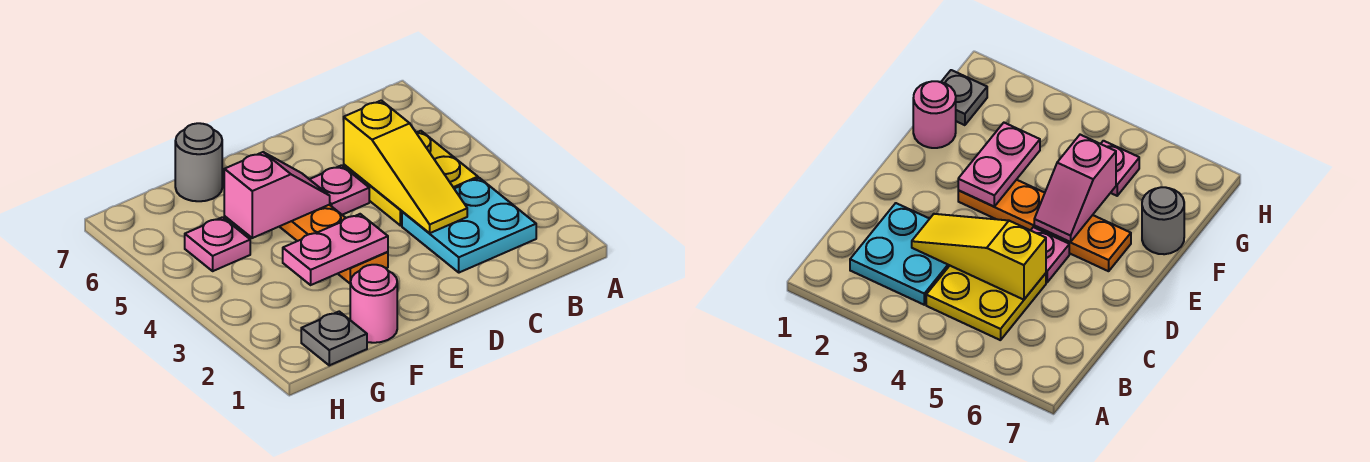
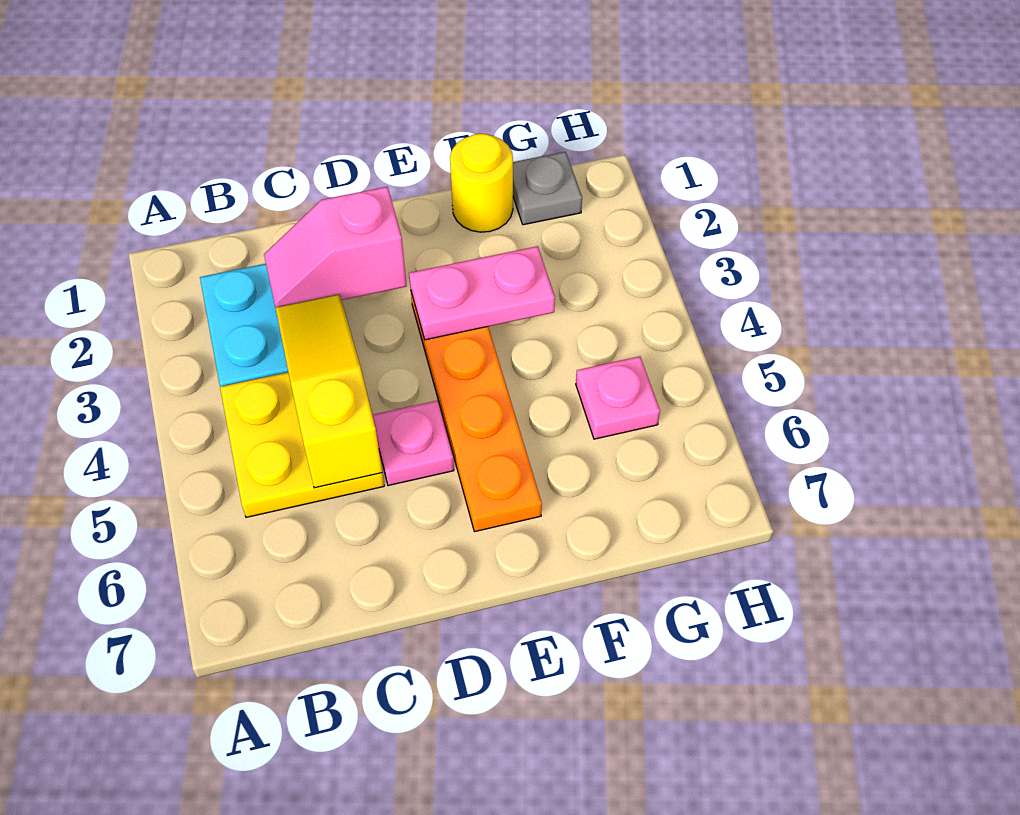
pink 1x2 slope [224,152,330,238] -> pink 1x2 slope moved to [264,187,407,307]
pink 1x1 round brick [350,265,397,343] -> yellow 1x1 round brick [450,134,513,232]
grey 1x1 round brick [175,123,222,201] -> none

